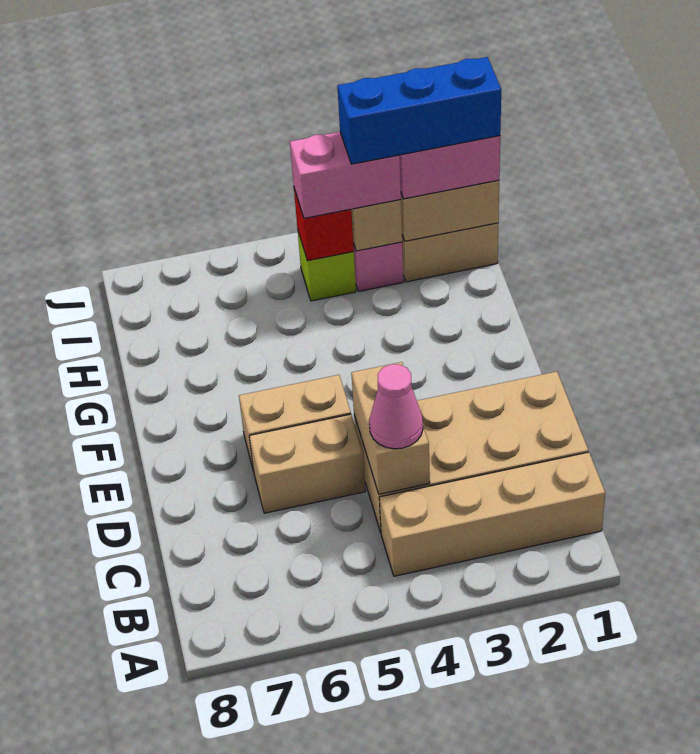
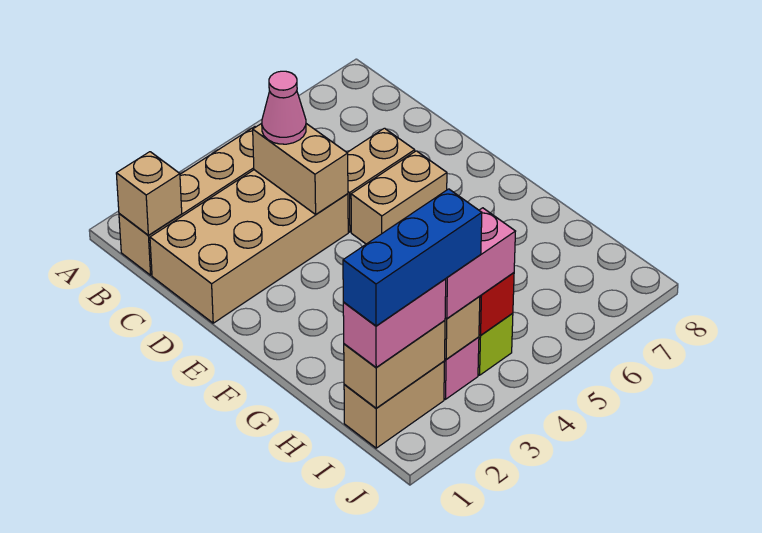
none -> tan 1x1 brick [116,152,182,235]

